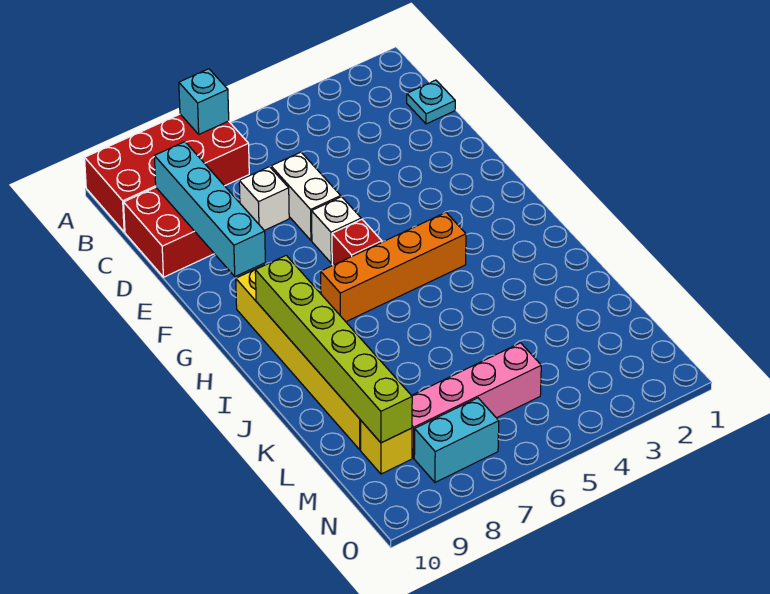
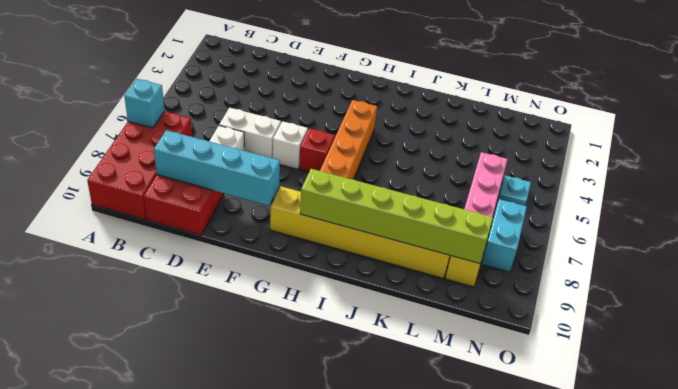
cyan 1x1 plate [407,80,455,124] -> cyan 1x1 plate moved to [498,176,531,206]

